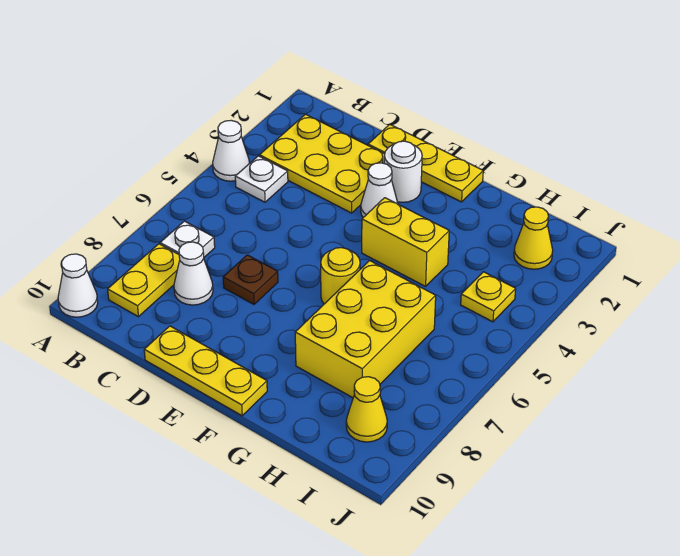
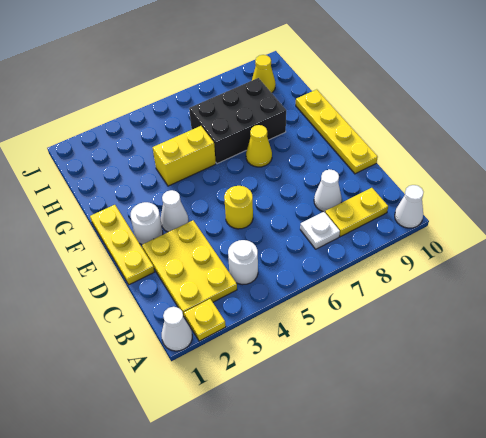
white 1x1 cone [213,120,250,181] -> white 1x1 cone moved to [162,307,192,351]
white 1x1 plate [235,156,288,202] -> white 1x1 round brick [228,240,258,285]
brown 1x1 plate [223,255,278,304] -> none
yellow 1x3 plate [144,326,267,416] -> yellow 1x4 plate [296,89,378,174]
yellow 1x2 brick [362,198,449,286] -> yellow 1x2 brick turned to [153,126,216,186]
yellow 1x1 round brick [321,248,360,304] -> yellow 1x1 round brick moved to [224,186,253,229]
yellow 2x3 brick [295,261,436,398] -> black 2x3 brick [189,78,286,164]
yellow 1x1 cone [514,207,553,269] -> yellow 1x1 cone moved to [246,125,272,167]
yellow 1x1 plate [461,272,516,322] -> yellow 1x1 plate moved to [184,299,226,341]

